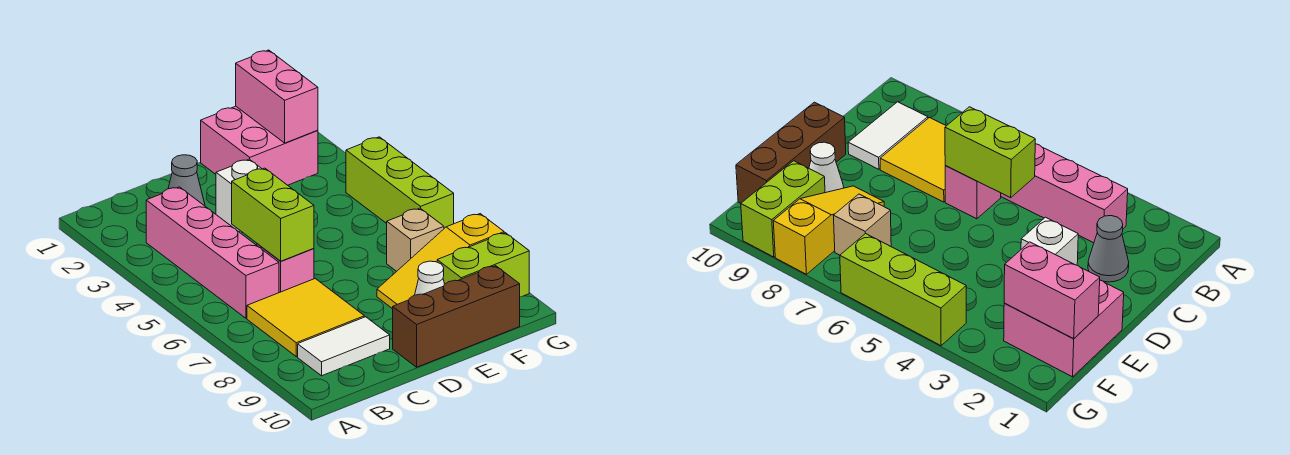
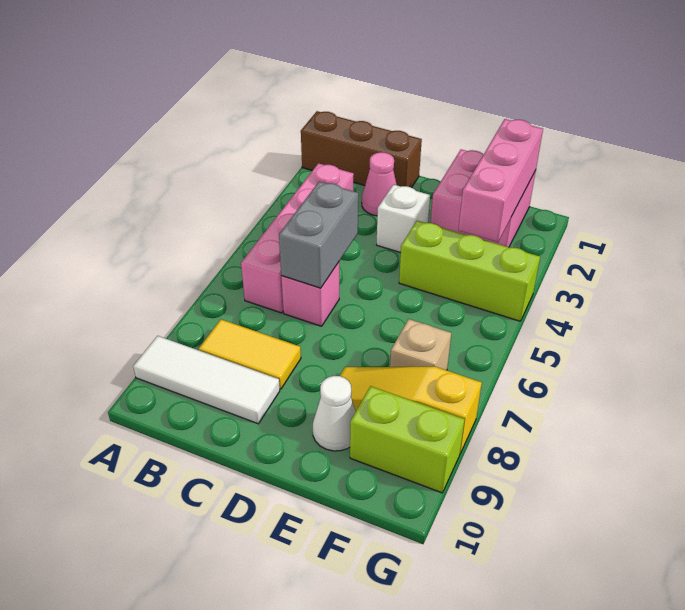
yellow 2x2 tile [247,279,364,357] -> yellow 1x2 tile [199,319,301,389]
white 1x2 tile [298,317,390,376] -> white 1x3 tile [133,336,280,424]
grey 1x1 cone [168,155,205,206] -> pink 1x1 cone [362,152,397,216]
lime 1x2 brick [232,168,314,261] -> grey 1x2 brick [279,182,358,288]
brown 1x3 brick [393,266,520,367] -> brown 1x3 brick moved to [301,111,422,188]
pink 1x2 brick [236,50,318,143] -> pink 1x3 brick [458,119,543,242]
lime 1x3 brick [346,137,454,228] -> lime 1x3 brick turned to [399,221,540,321]

